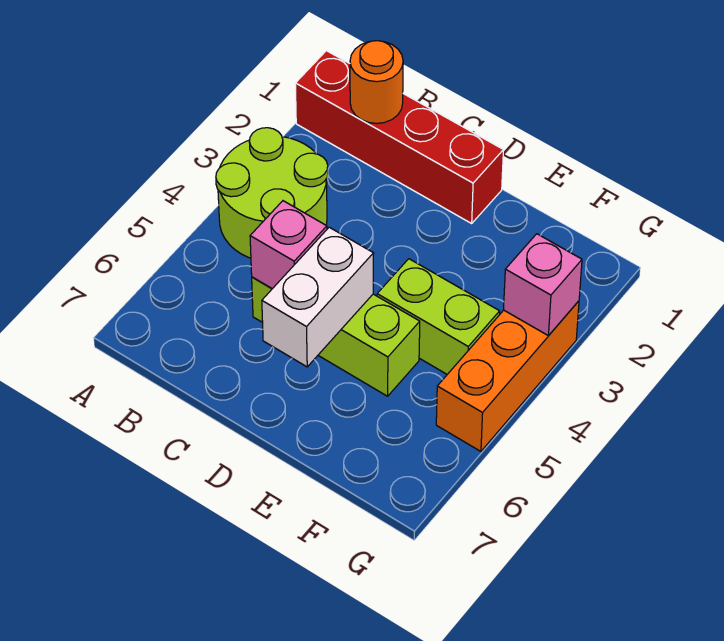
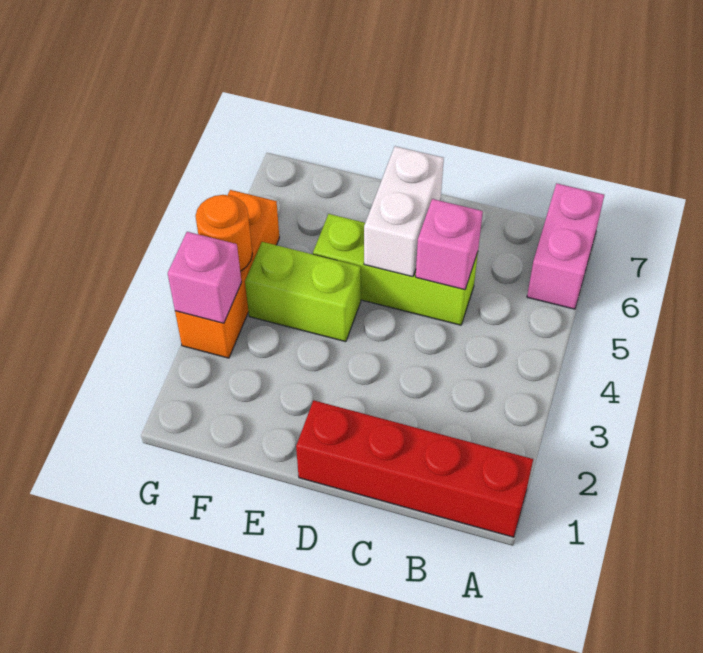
lime 2x2 round brick [216,128,328,258] -> none
none -> pink 1x2 brick [527,183,604,309]
orange 1x1 round brick [350,41,403,123] -> orange 1x1 round brick moved to [196,195,252,271]

